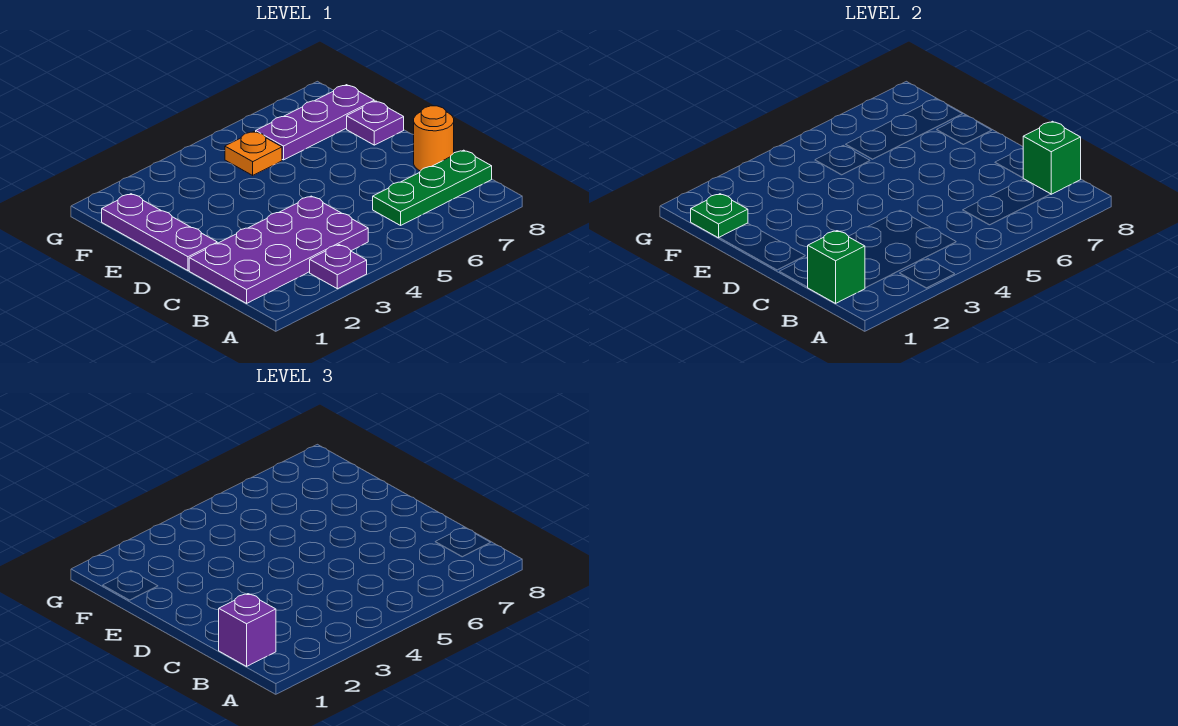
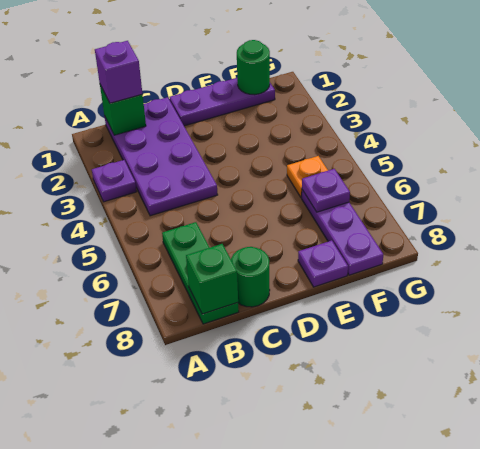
orange 1x1 round brick [414,106,454,171] -> green 1x1 round brick [231,247,270,307]
green 1x1 plate [691,194,748,238] -> green 1x1 round brick [237,40,270,95]
none -> purple 1x1 plate [302,169,350,212]

